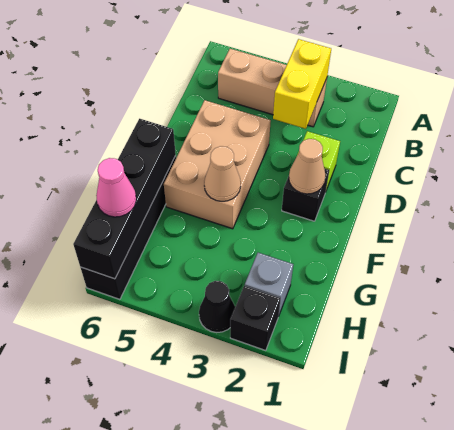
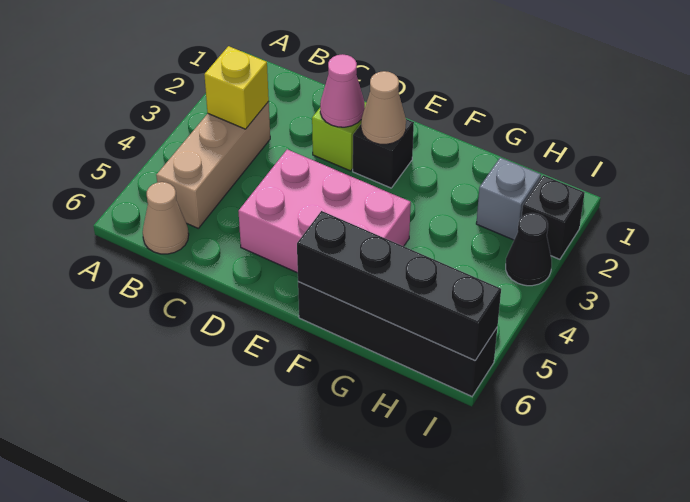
yellow 1x2 brick [273,39,331,129] -> yellow 1x1 brick [204,46,269,129]
tan 2x3 brick [164,100,271,229] -> pink 2x3 brick [238,149,411,273]
tan 1x1 cone [204,146,241,201] -> tan 1x1 cone moved to [143,182,189,254]
pink 1x1 cone [96,158,136,217] -> pink 1x1 cone moved to [320,54,365,127]

